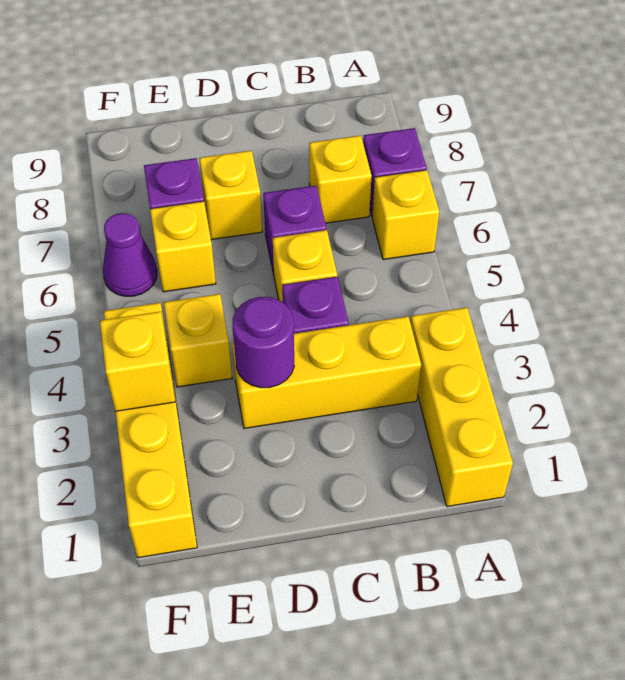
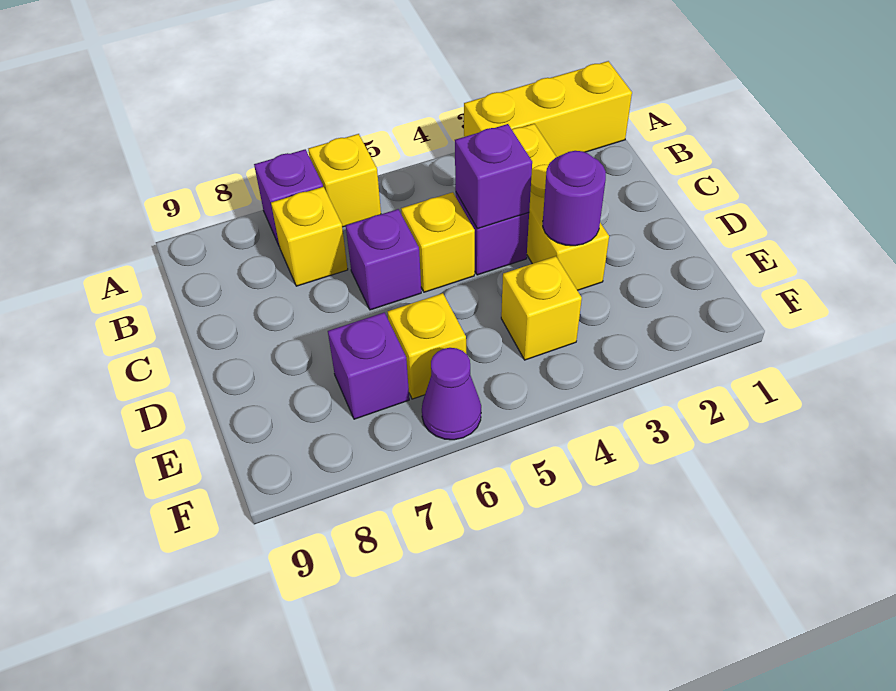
none -> purple 1x1 brick [455,124,532,229]
yellow 1x1 brick [199,151,262,240] -> none
yellow 1x4 brick [104,303,197,558] -> none
yellow 1x1 brick [100,311,175,411] -> none

